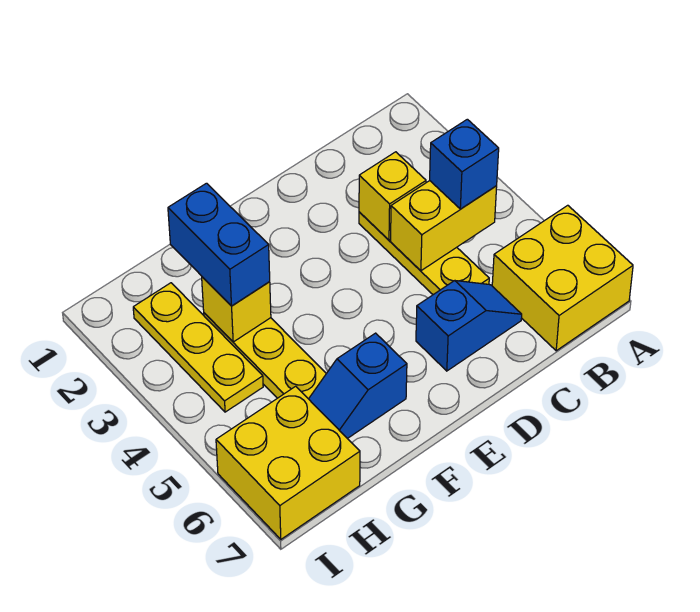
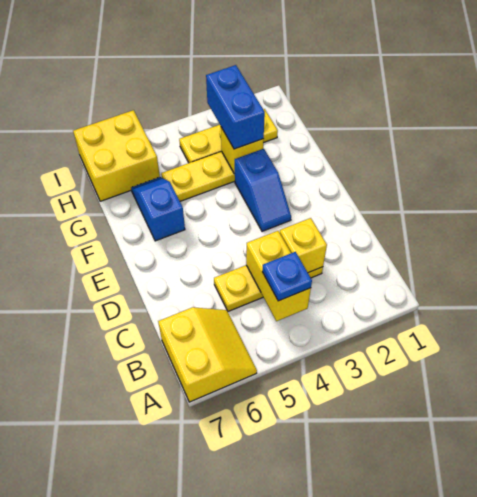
yellow 2x2 brick [492,205,633,351] -> yellow 2x2 slope [158,307,257,402]
blue 1x1 brick [430,119,499,209] -> blue 1x1 plate [262,252,312,301]
blue 1x2 slope [416,281,522,371] -> blue 1x2 slope moved to [234,149,291,231]
blue 1x2 brick [168,183,270,306] -> blue 1x2 brick turned to [206,65,265,149]

